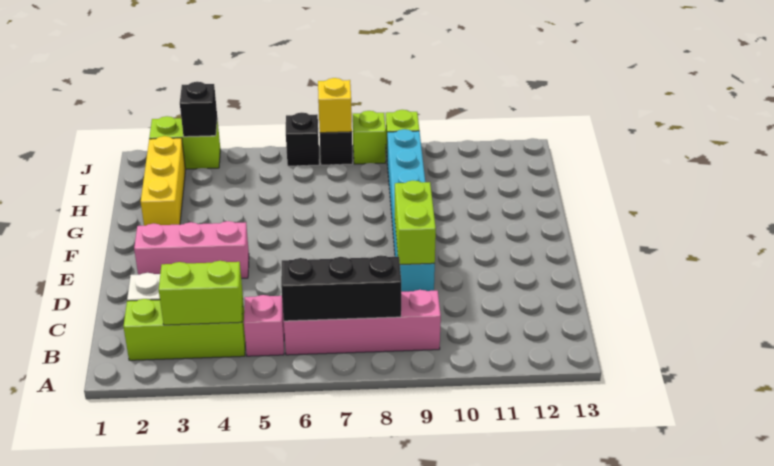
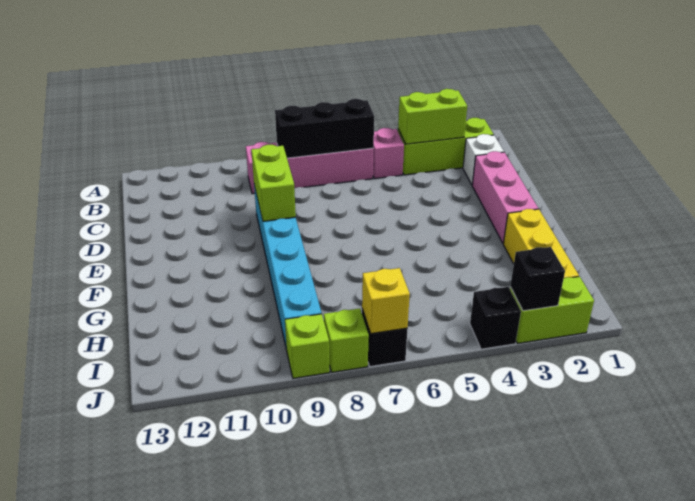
pink 1x3 brick [134,221,249,278] -> pink 1x3 brick turned to [472,151,538,244]
black 1x1 brick [286,113,319,166] -> black 1x1 brick moved to [470,287,521,349]

